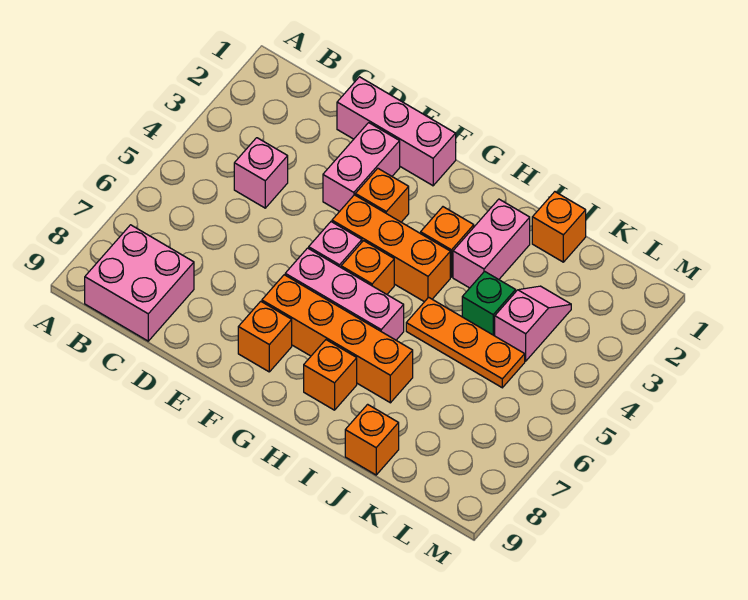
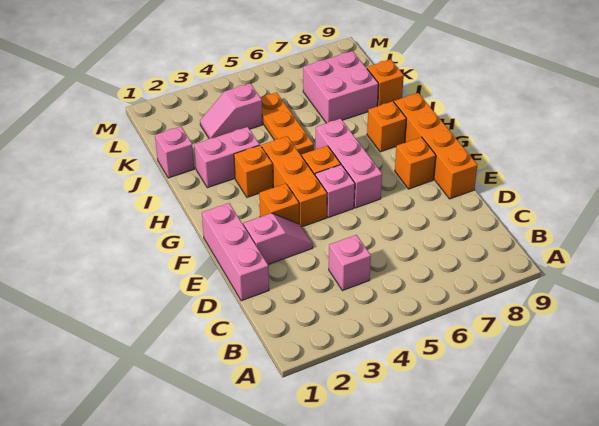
pink 2x2 brick [85,225,194,341] -> pink 2x2 brick moved to [303,51,378,123]
pink 1x2 brick [323,123,400,212] -> pink 1x2 slope [244,213,313,264]
orange 1x4 brick [262,275,413,403] -> orange 1x4 brick moved to [394,93,477,199]
orange 1x1 brick [532,192,586,262] -> pink 1x1 brick [155,127,194,178]
green 1x1 brick [462,271,516,336] -> none

